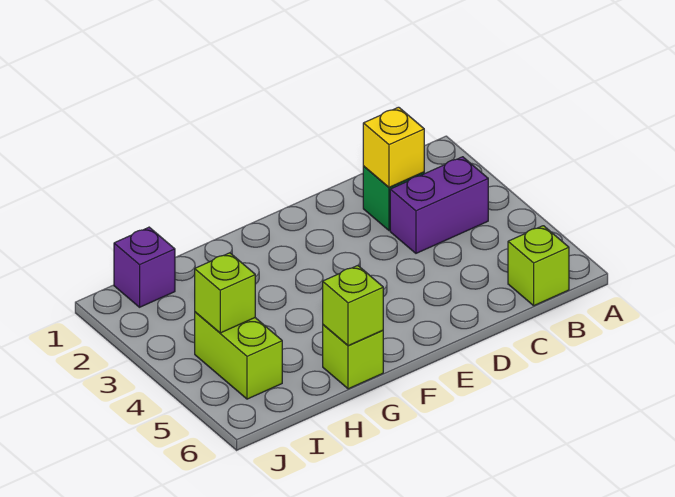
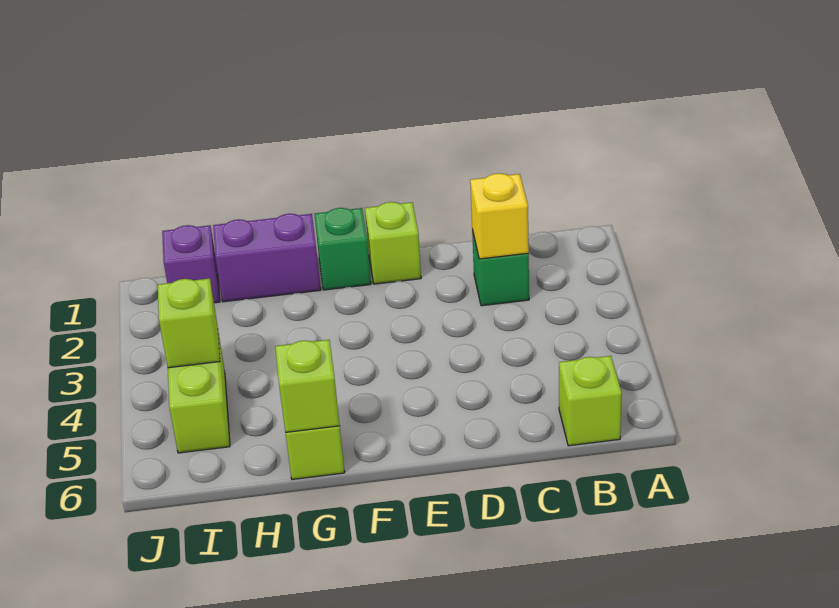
purple 1x2 brick [390,157,488,253] -> purple 1x2 brick moved to [213,214,321,302]
none -> lime 1x1 brick [365,202,421,284]
none -> green 1x1 brick [314,208,371,290]

